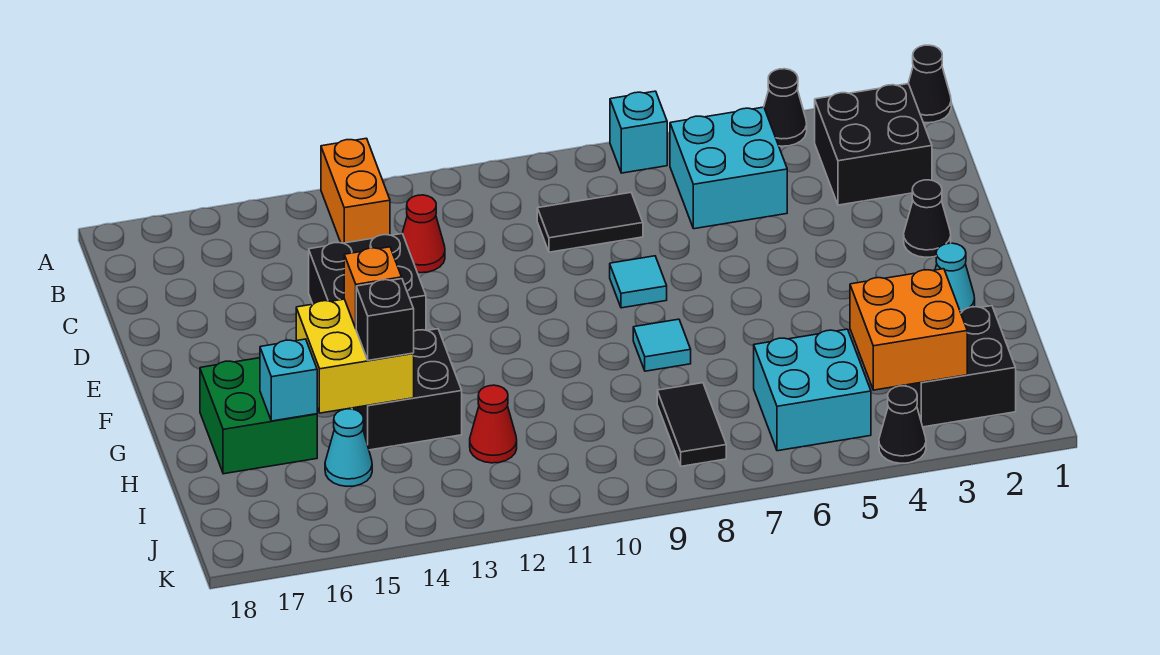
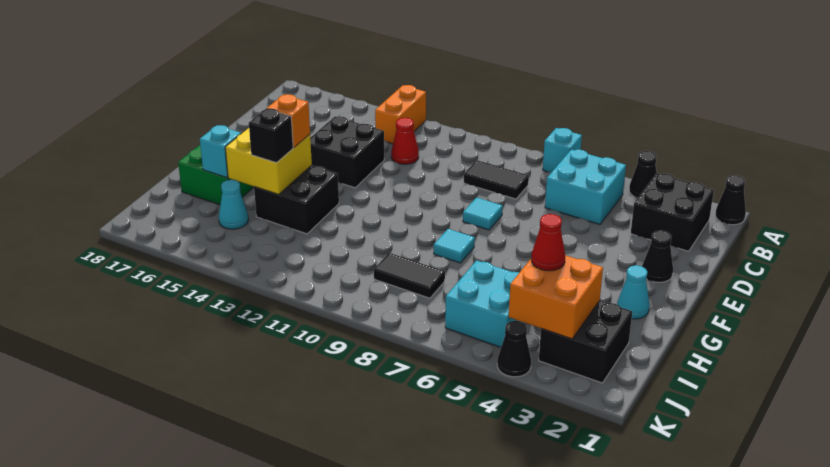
black 1x2 tile [657,383,726,466] -> black 1x2 tile turned to [374,253,445,298]
red 1x1 cone [470,385,517,463] -> red 1x1 cone moved to [531,214,565,271]

